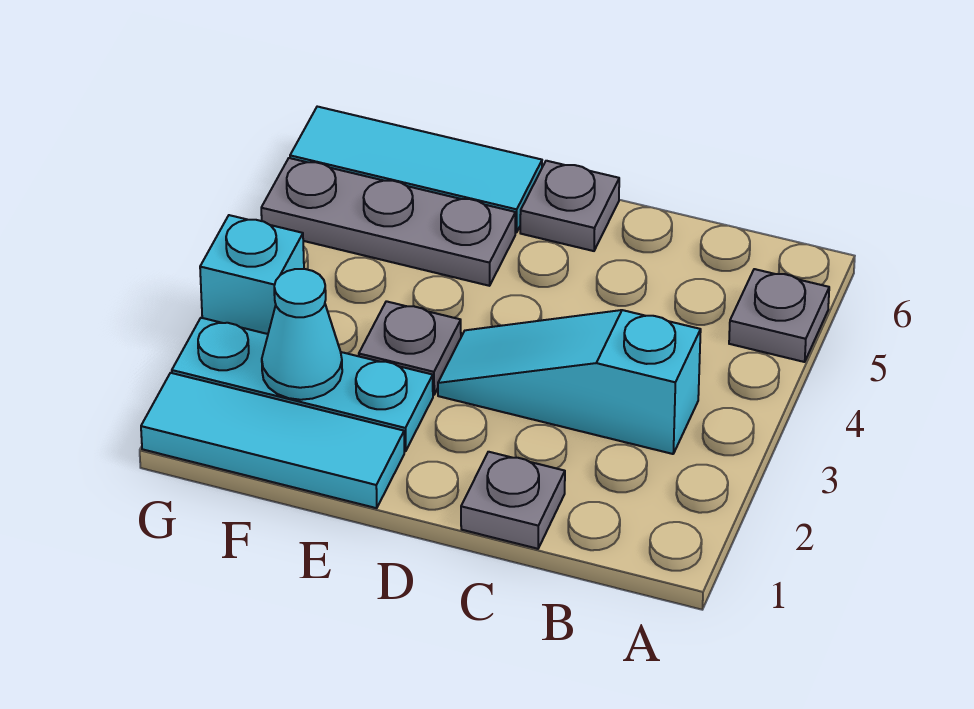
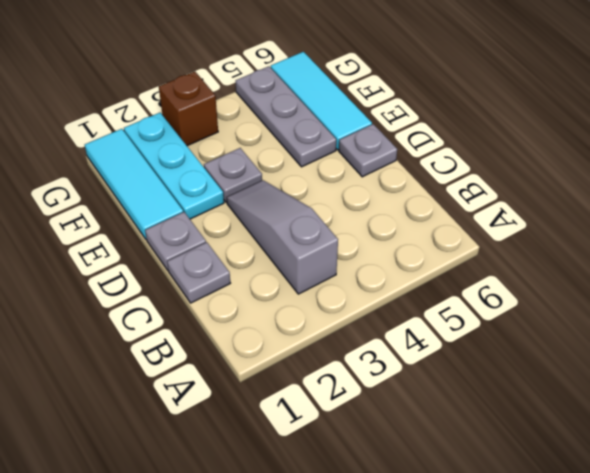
grey 1x1 plate [729,269,829,362] -> grey 1x1 plate moved to [145,212,206,271]
cyan 1x3 slope [438,310,701,454] -> grey 1x3 slope [227,180,338,294]
cyan 1x1 cone [262,269,342,400] -> none
cyan 1x1 brick [200,215,304,334] -> brown 1x1 brick [159,71,218,146]

